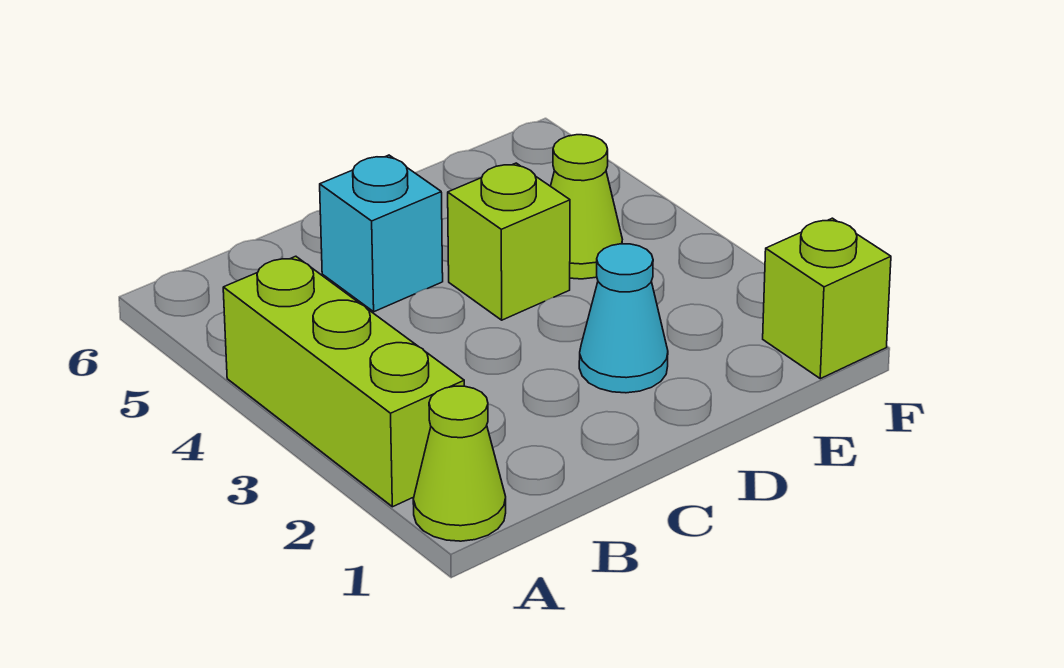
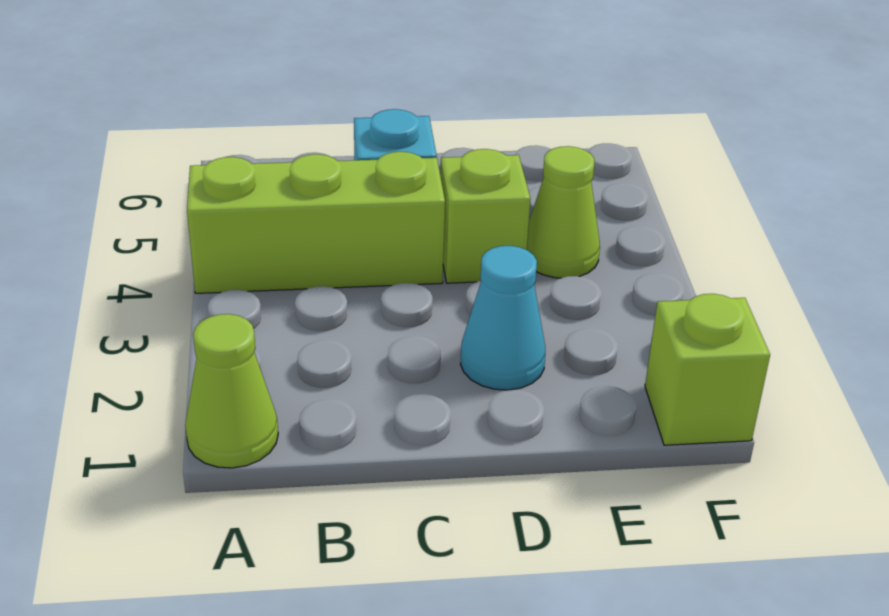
lime 1x3 brick [223,256,464,507] -> lime 1x3 brick turned to [187,152,445,293]

